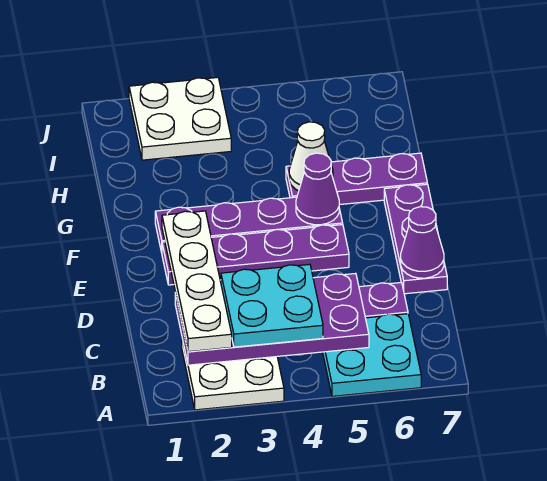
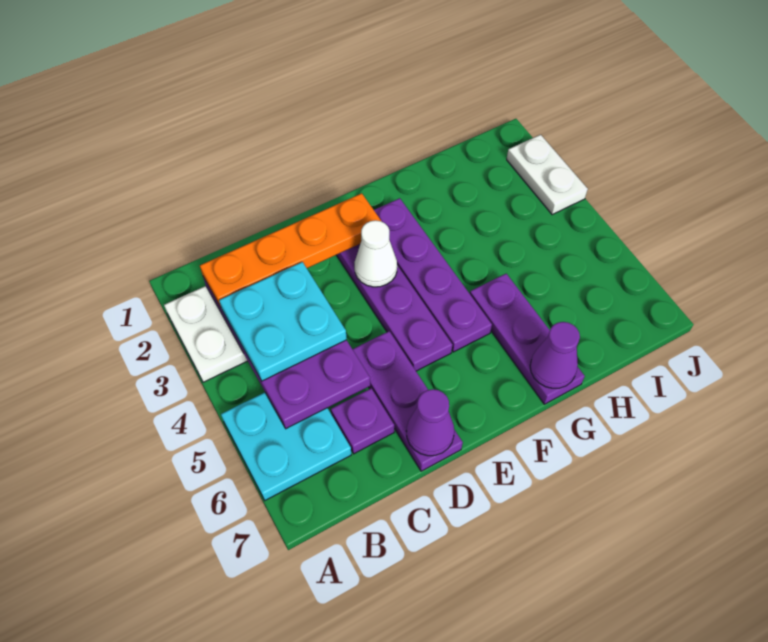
white 1x4 plate [162,211,232,352] -> orange 1x4 plate [200,193,381,307]
purple 1x3 plate [384,184,447,294] -> purple 1x3 plate turned to [353,331,463,471]
purple 1x1 cone [296,153,339,225] -> purple 1x1 cone moved to [530,322,580,388]
white 1x1 cone [289,122,333,191] -> white 1x1 cone moved to [354,220,397,287]
white 2x2 plate [129,77,231,160] -> white 1x2 plate [507,135,588,215]

